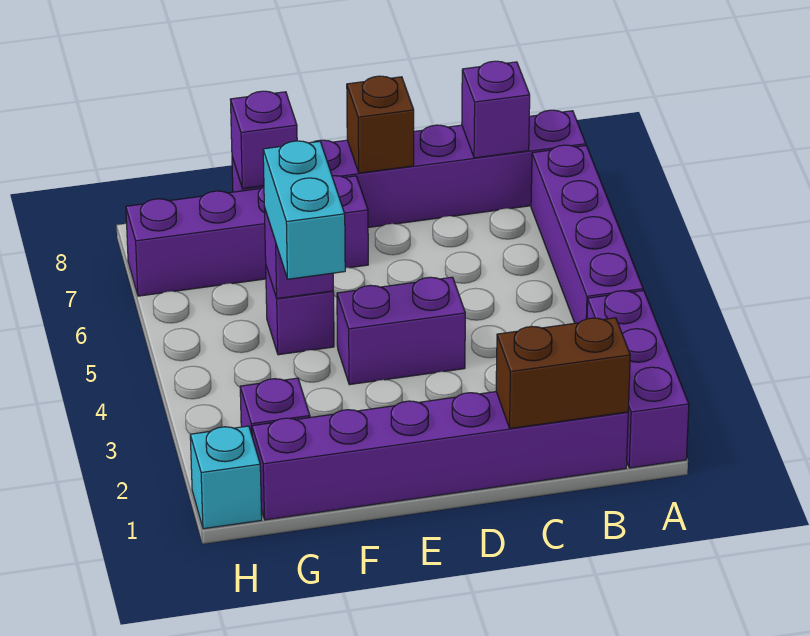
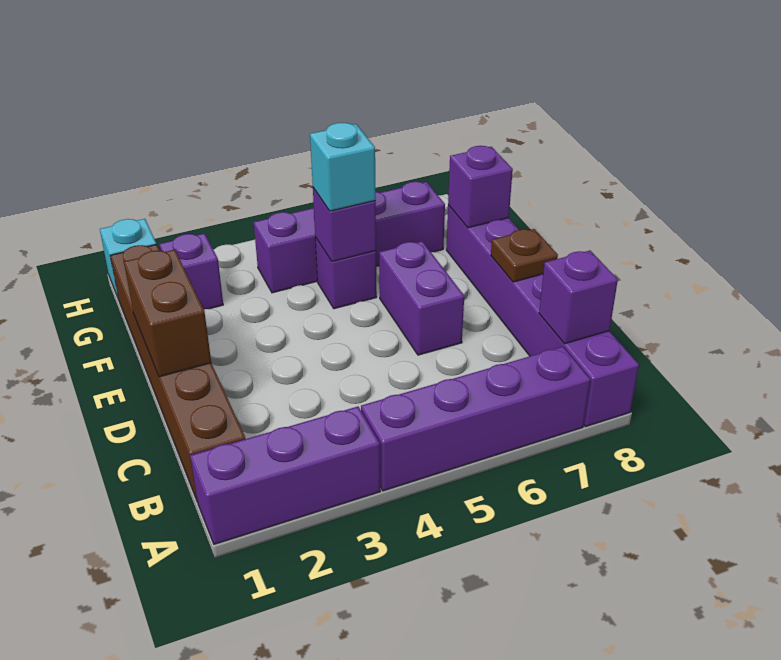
purple 1x6 brick [252,392,628,520] -> brown 1x6 brick [110,244,245,502]
brown 1x2 brick [496,318,630,429] -> brown 1x2 brick moved to [124,250,211,377]
purple 1x2 brick [337,277,465,385] -> purple 1x2 brick moved to [379,241,464,355]
brown 1x1 brick [347,76,414,173] -> brown 1x1 plate [491,229,558,282]
purple 1x4 brick [126,176,368,296] -> purple 1x4 brick turned to [254,182,445,293]
cyan 1x2 brick [263,141,345,279] -> cyan 1x1 brick [310,123,376,211]

